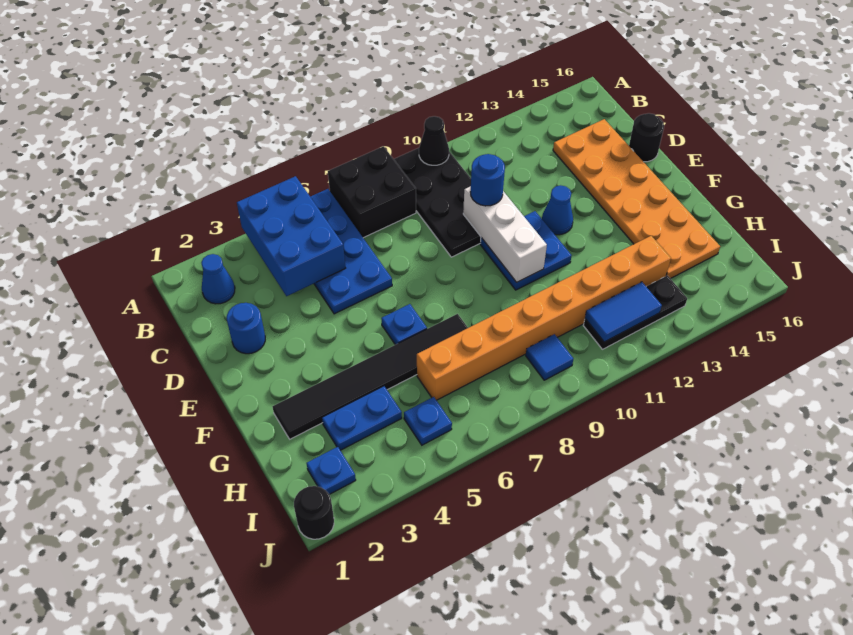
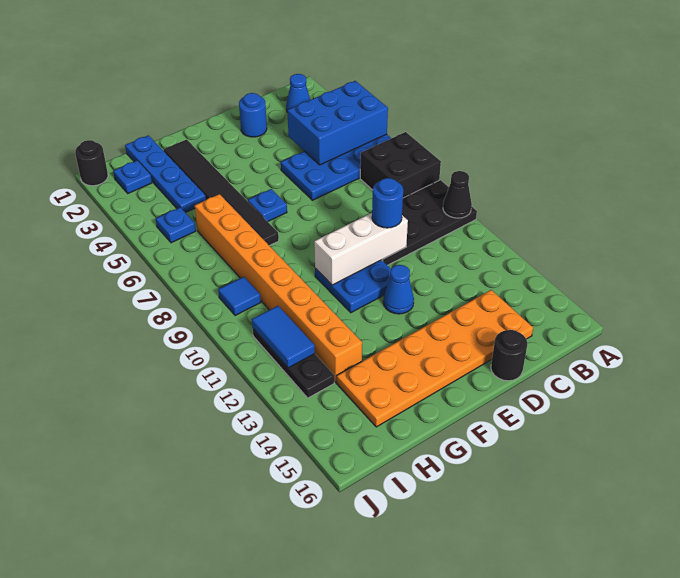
blue 1x2 plate [322,386,402,450] -> blue 1x4 plate [125,135,206,213]

